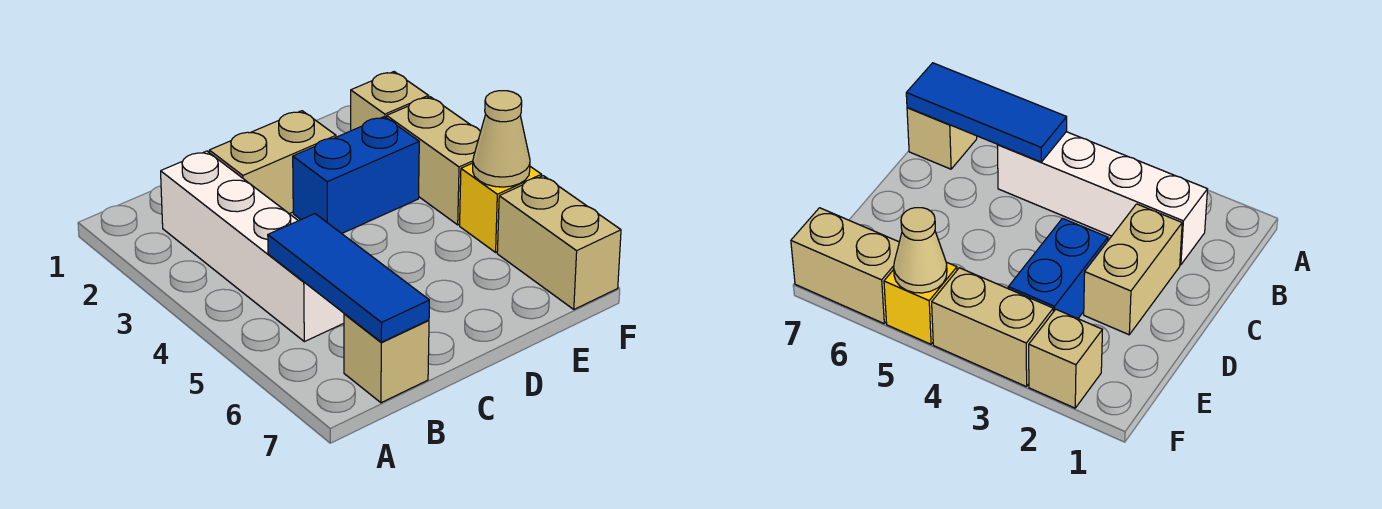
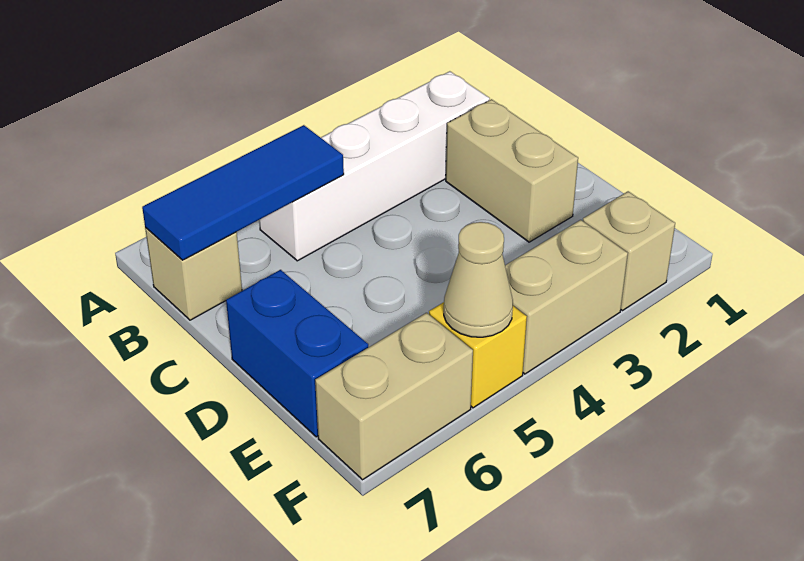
blue 1x2 brick [293,117,419,233] -> blue 1x2 brick moved to [226,270,368,437]

